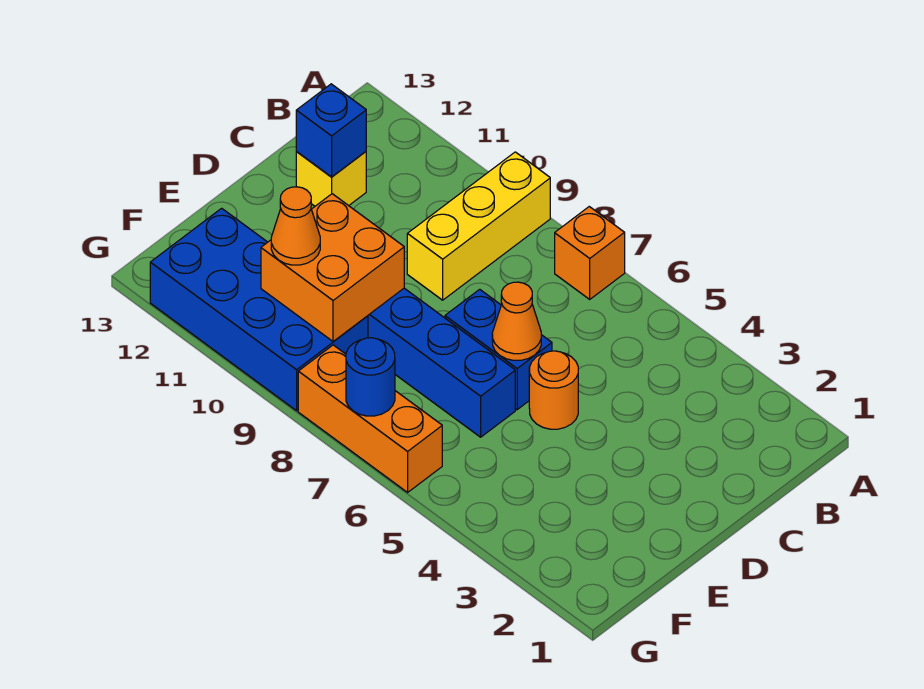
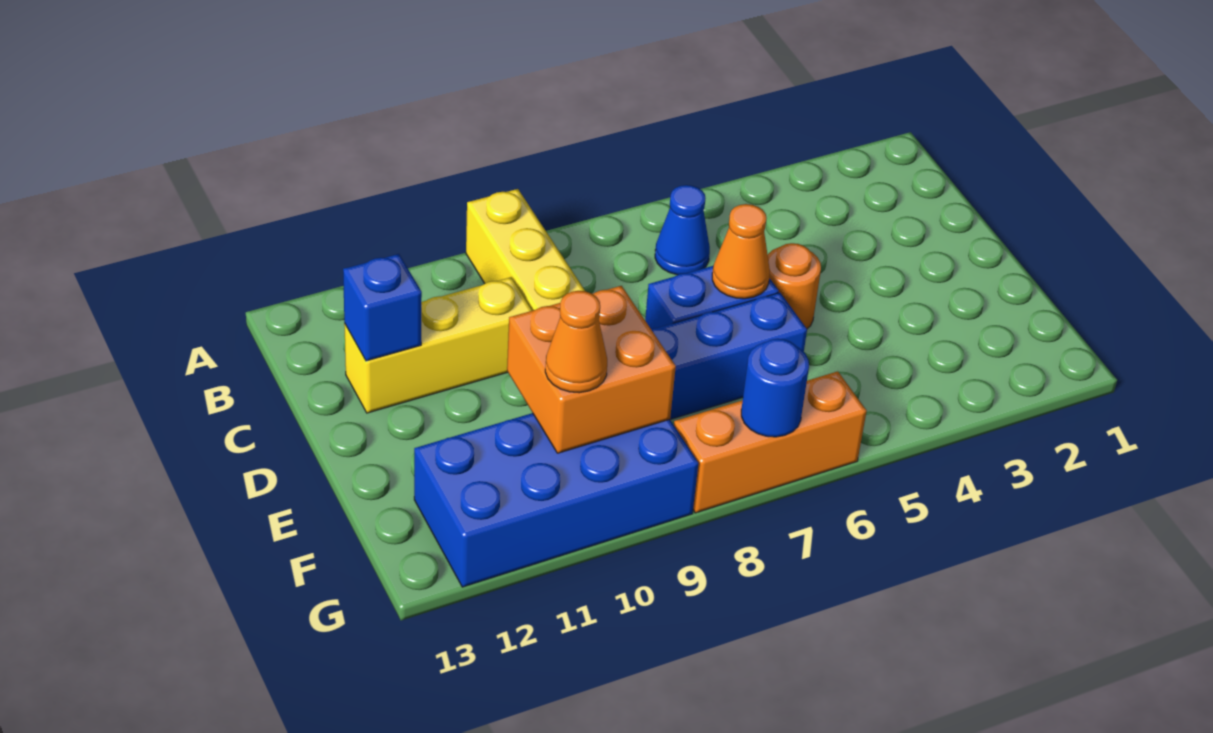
orange 1x1 brick [555,207,625,299] -> none
none -> blue 1x1 cone [655,185,710,275]
yellow 1x1 brick [296,152,366,206] -> yellow 1x3 brick [344,277,533,413]

